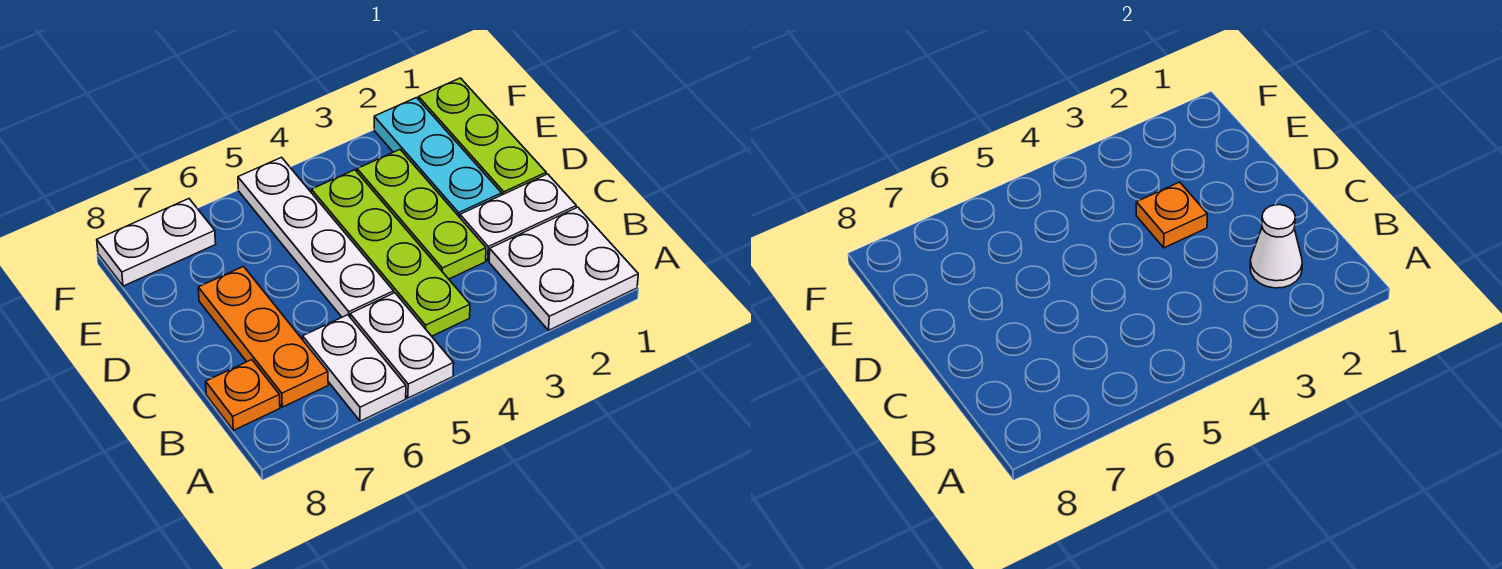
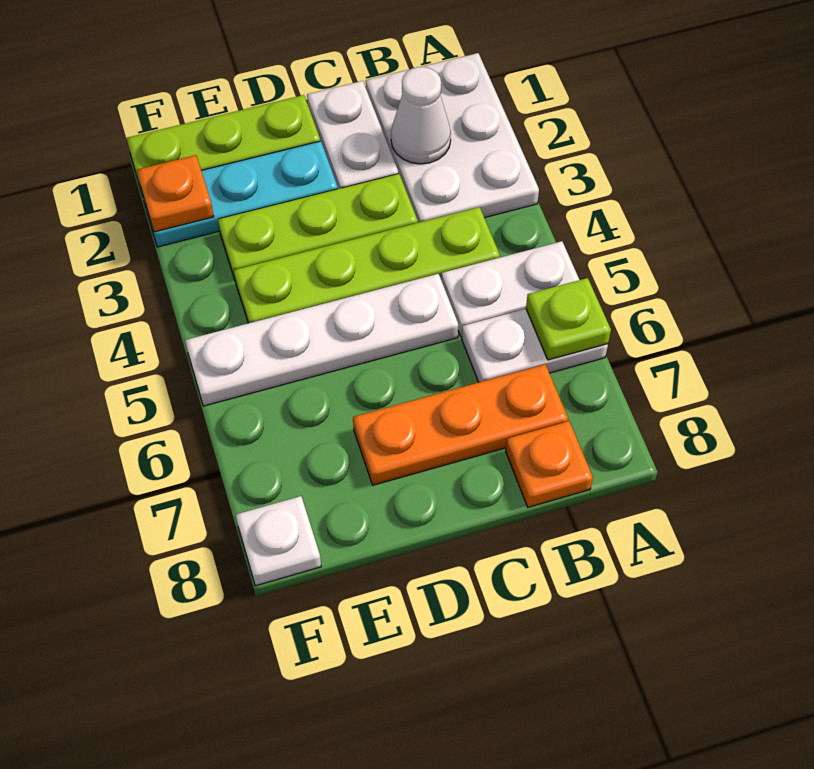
white 2x2 plate [489,207,638,330] -> white 2x3 plate [366,53,539,223]
none -> lime 1x1 plate [526,278,611,360]
orange 1x1 plate [1136,182,1207,248] -> orange 1x1 plate moved to [137,155,214,232]
white 1x2 plate [97,199,216,286] -> white 1x1 plate [236,496,321,586]

